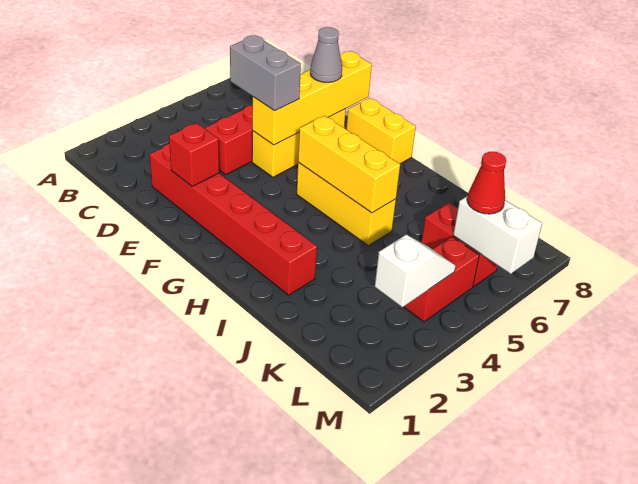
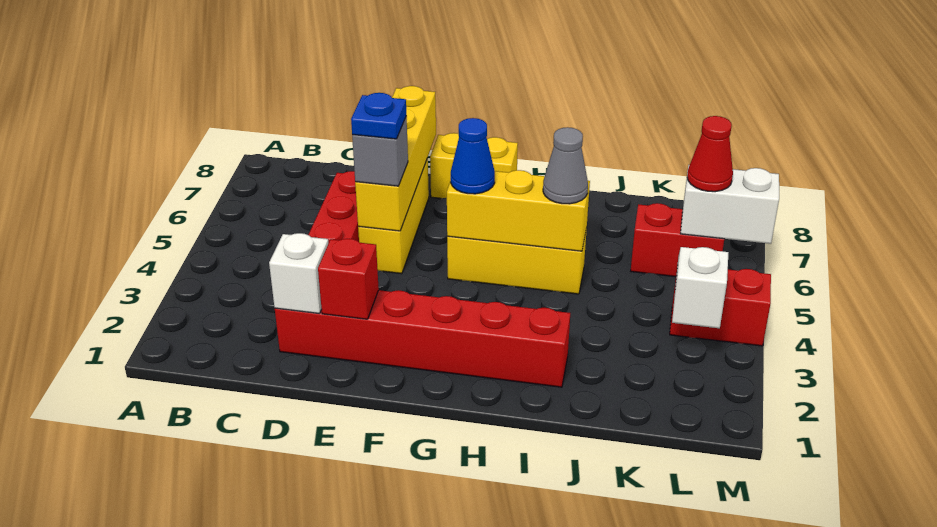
none -> white 1x1 brick [269,233,328,314]
grey 1x2 brick [230,36,301,111] -> grey 1x1 brick [352,116,408,186]
none -> blue 1x1 plate [351,93,406,139]
grey 1x1 cone [310,27,342,82] -> grey 1x1 cone moved to [543,127,588,204]
none -> blue 1x1 cone [451,118,495,194]
red 1x2 brick [404,237,479,322] -> red 1x2 brick turned to [670,269,771,346]

